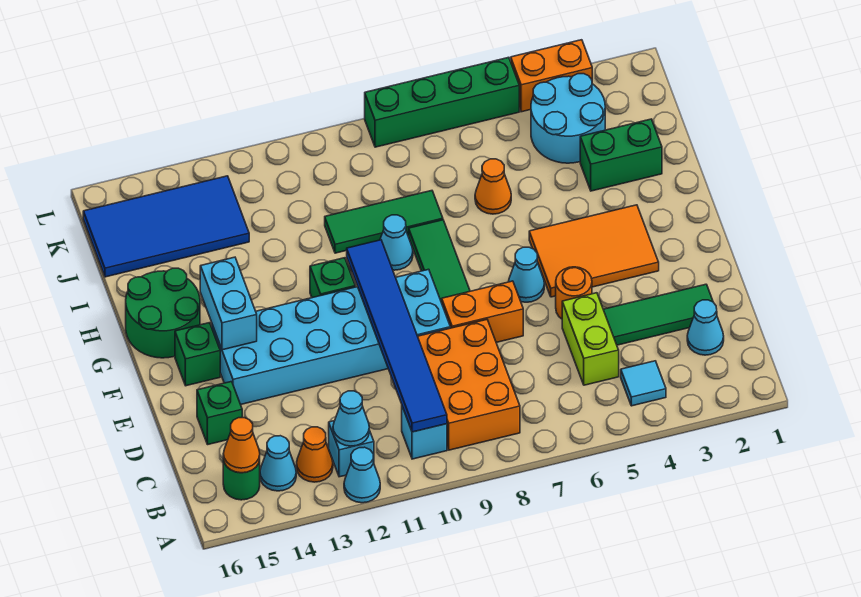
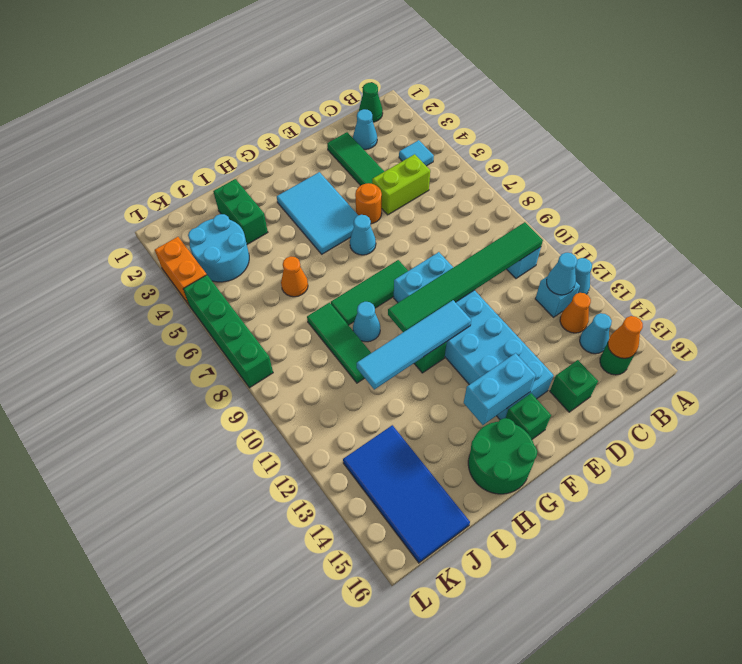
none -> green 1x1 cone [359,83,383,122]
orange 2x3 brick [418,320,520,450] -> none
blue 1x6 tile [347,240,447,432] -> green 1x6 tile [388,222,543,332]
orange 1x2 brick [442,281,523,342] -> none
orange 2x3 tile [529,205,659,297] -> cyan 2x3 tile [277,172,358,254]
none -> cyan 1x4 tile [357,300,471,389]

